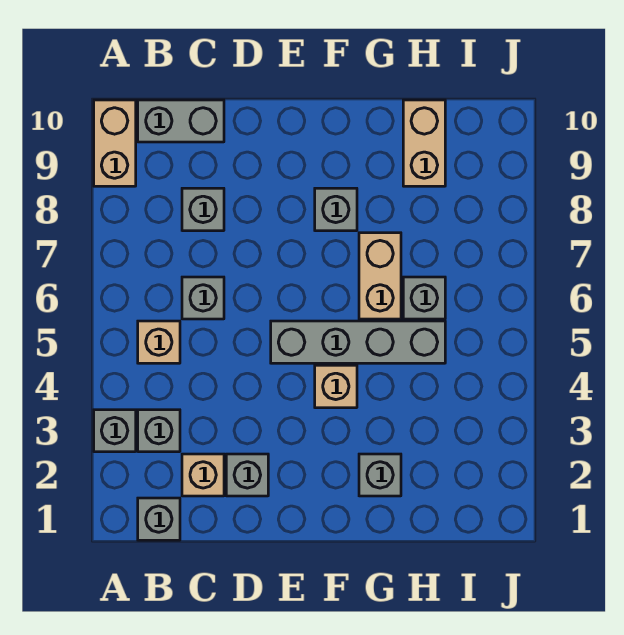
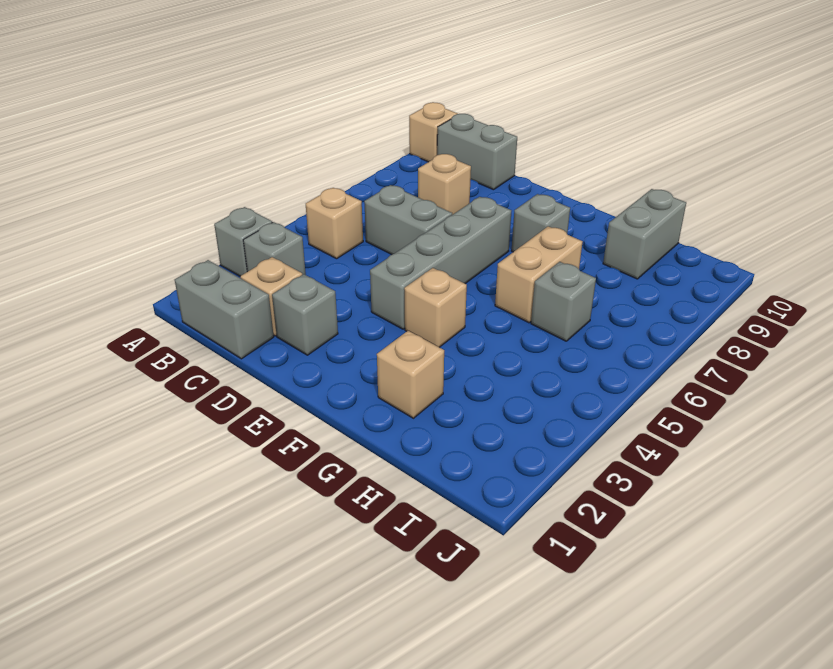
tan 1x2 brick [94,100,136,186] -> tan 1x1 brick [409,102,458,162]
grey 1x1 brick [138,498,180,540] -> grey 1x2 brick [175,260,274,359]
grey 1x1 brick [182,277,224,319] -> grey 1x2 brick [364,185,452,255]
grey 1x1 brick [182,188,224,231] -> tan 1x1 brick [418,154,471,215]
grey 1x4 brick [271,321,445,363] -> grey 1x4 brick turned to [370,197,511,329]
grey 1x1 brick [359,454,401,496] -> tan 1x1 brick [377,331,444,418]
tan 1x2 brick [403,100,445,186] -> grey 1x2 brick [603,189,686,279]

